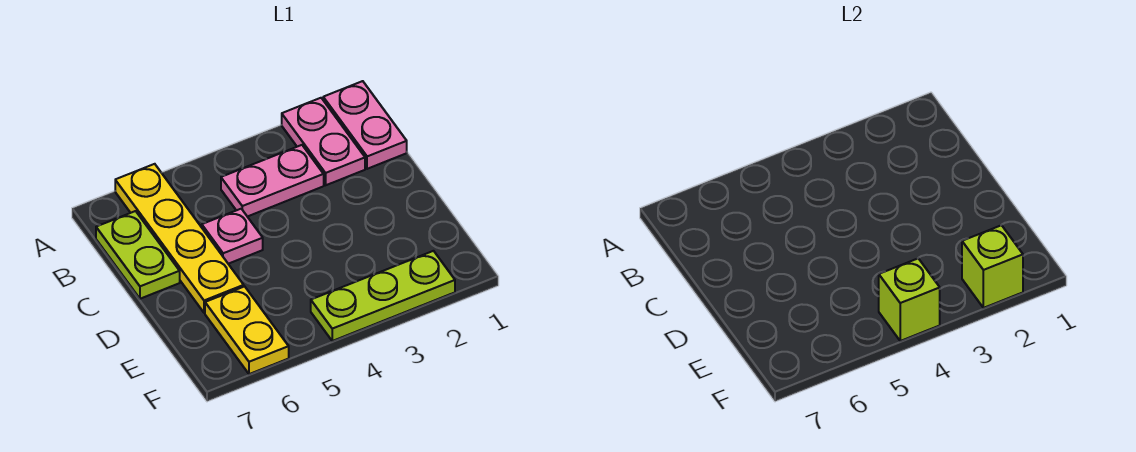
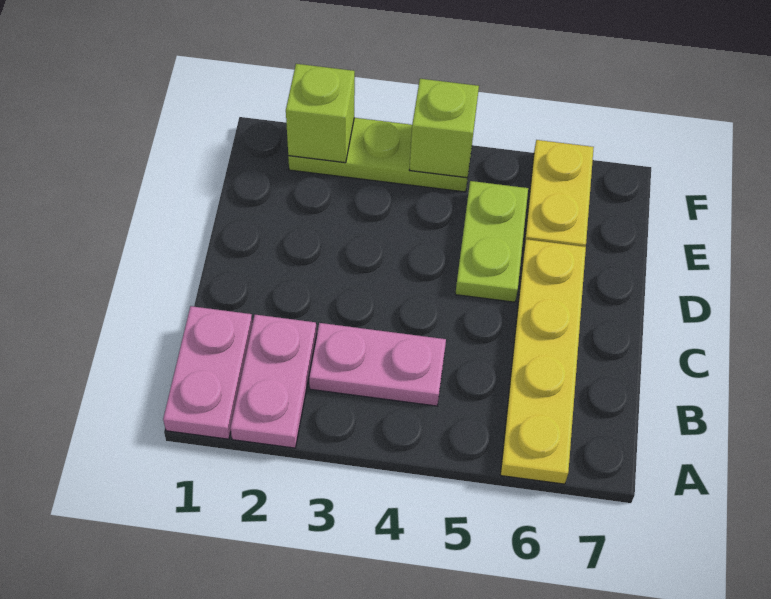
lime 1x2 plate [96,211,180,299] -> lime 1x2 plate moved to [455,181,528,302]
pink 1x1 plate [202,209,263,264] -> none

